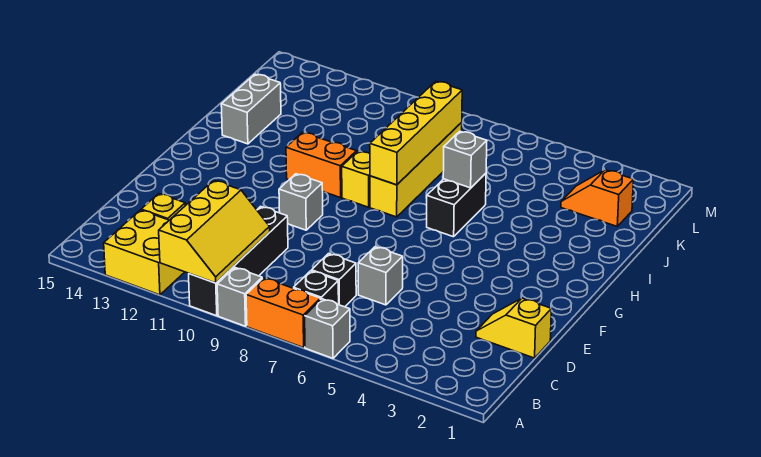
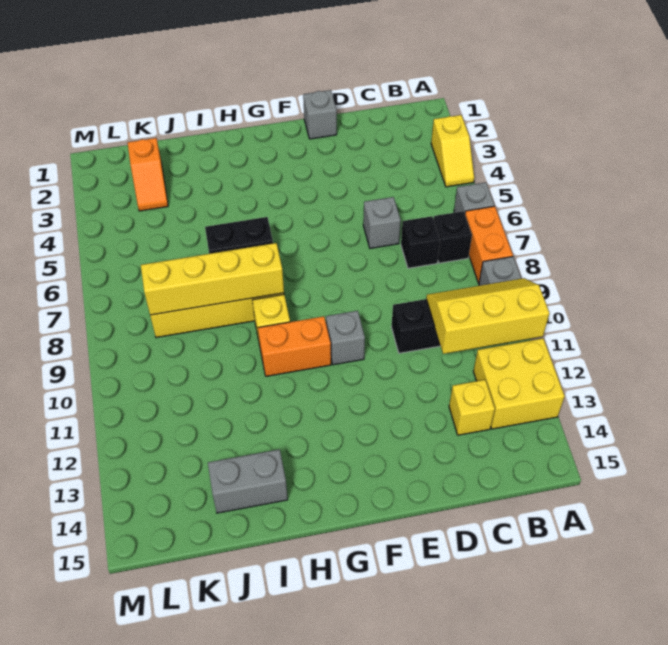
yellow 1x2 slope [476,298,551,358] -> yellow 1x2 slope moved to [431,115,474,187]
orange 1x2 brick [286,132,357,198] -> orange 1x2 brick turned to [258,316,331,376]
grey 1x1 brick [443,131,487,188] -> grey 1x1 brick moved to [303,90,337,139]

